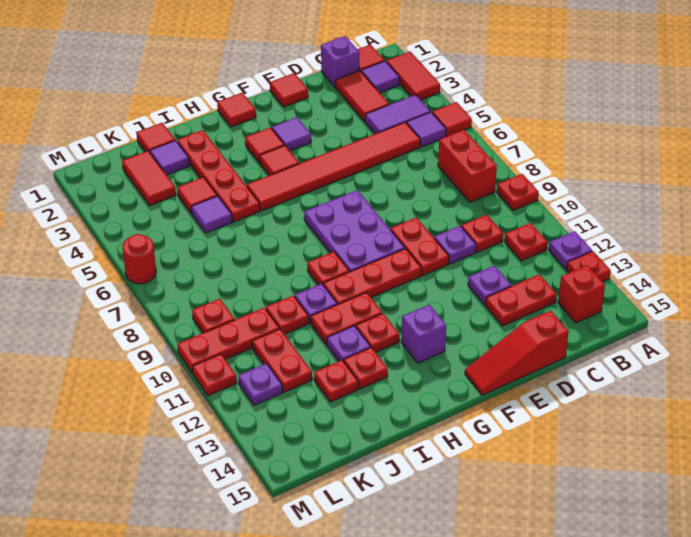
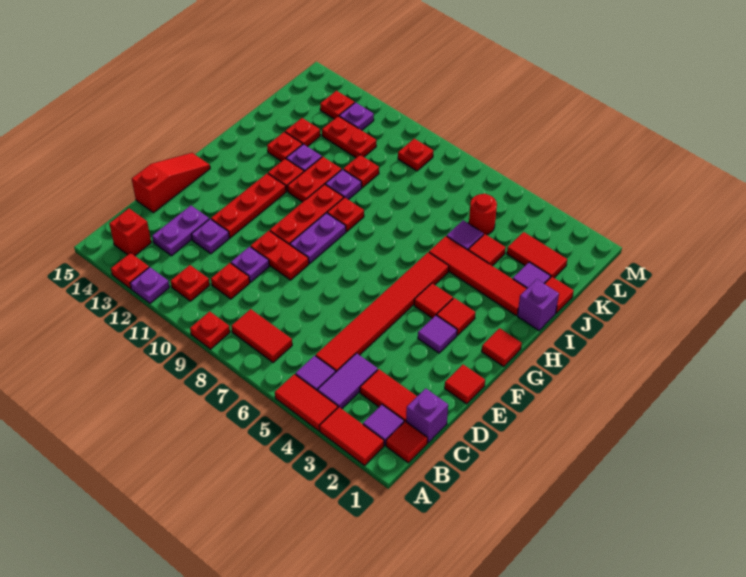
red 1x1 tile [432,102,472,136] -> red 1x2 tile [275,374,338,431]
red 1x2 brick [438,130,497,202] -> red 1x2 tile [231,309,292,363]
red 1x2 plate [485,274,557,326] -> purple 1x2 plate [152,205,209,256]
purple 2x3 plate [304,190,405,272] -> purple 1x2 plate [290,213,346,263]
purple 1x1 brick [401,305,446,363] -> purple 1x1 brick moved to [517,279,559,331]
red 1x4 plate [177,130,260,222] -> red 1x4 tile [429,236,527,315]
red 1x3 plate [177,308,280,373] -> red 1x3 plate moved to [211,173,286,238]
red 1x1 round brick [123,234,156,284] -> red 1x1 round brick moved to [469,194,497,235]
red 1x1 plate [193,354,237,396] -> red 1x1 plate moved to [320,91,355,119]

